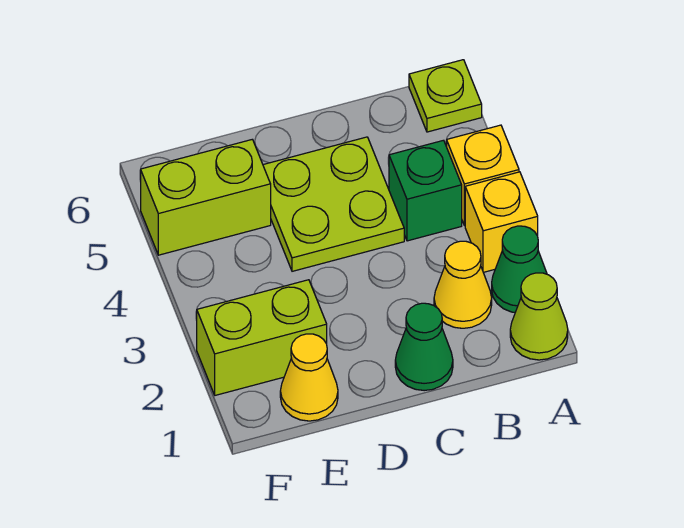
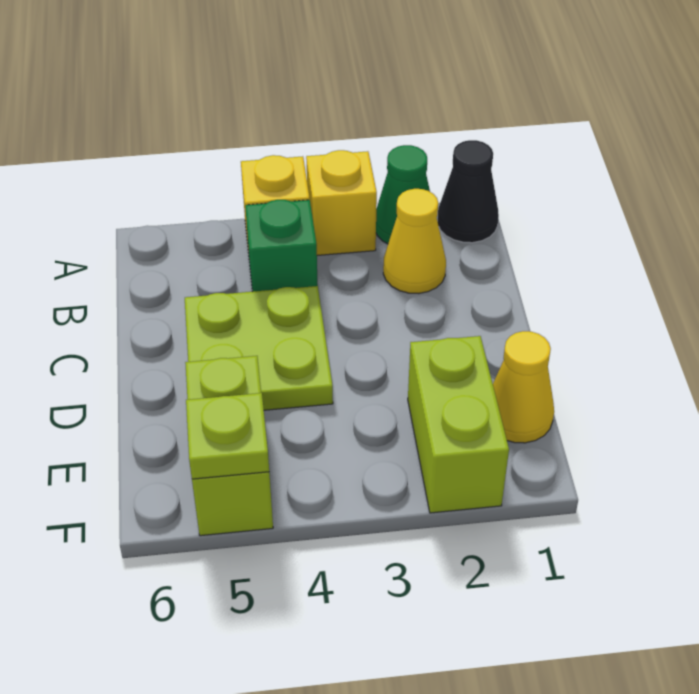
lime 1x1 cone [510,273,568,360] -> black 1x1 cone [438,140,499,243]
lime 1x1 plate [409,60,482,132] -> lime 1x1 plate moved to [186,393,269,479]
green 1x1 cone [395,303,453,391] -> none

